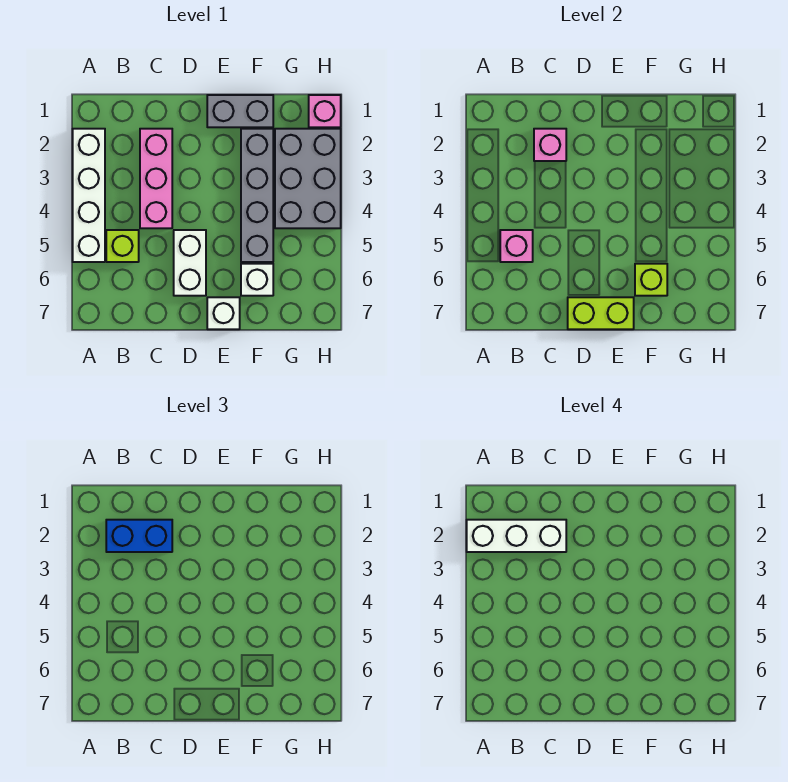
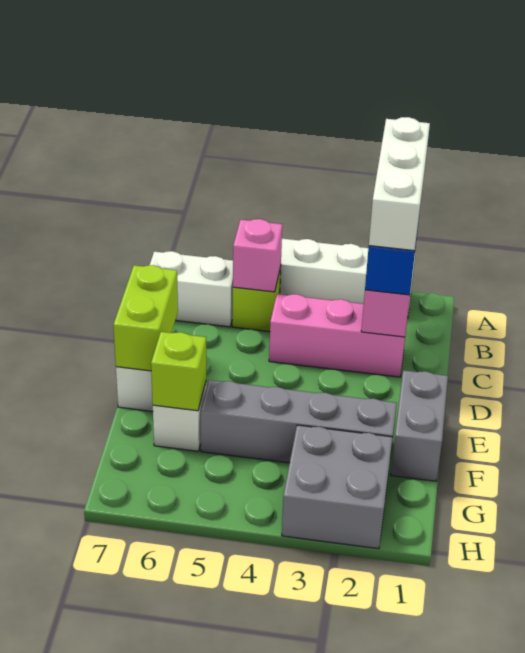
white 1x2 brick [174,230,206,296] -> white 1x2 brick moved to [150,251,233,327]
grey 2x3 brick [275,129,341,228] -> grey 2x2 brick [282,425,392,549]
pink 1x1 brick [309,95,341,127] -> none

